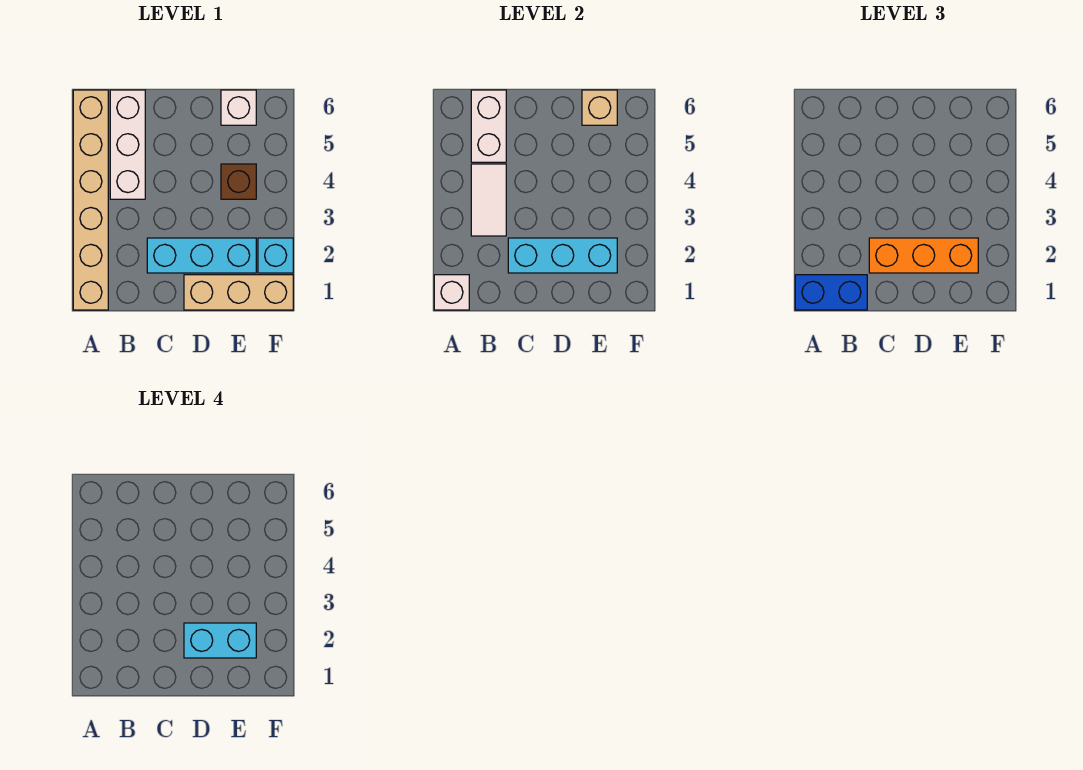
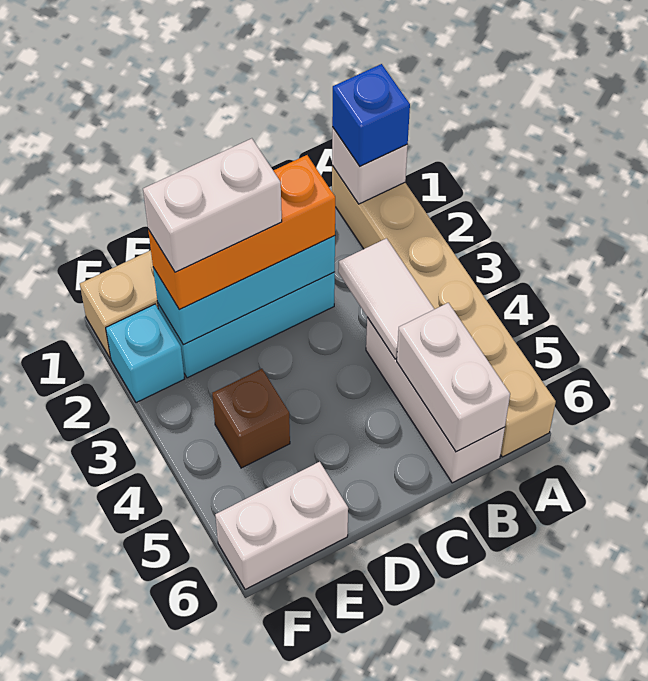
blue 1x2 brick [795,275,867,310] -> blue 1x1 brick [332,64,410,166]
cyan 1x2 brick [184,623,256,658] -> white 1x2 brick [143,138,282,272]
white 1x1 brick [221,90,256,125] -> white 1x2 brick [215,462,348,590]
tan 1x1 brick [582,90,617,125] -> none

